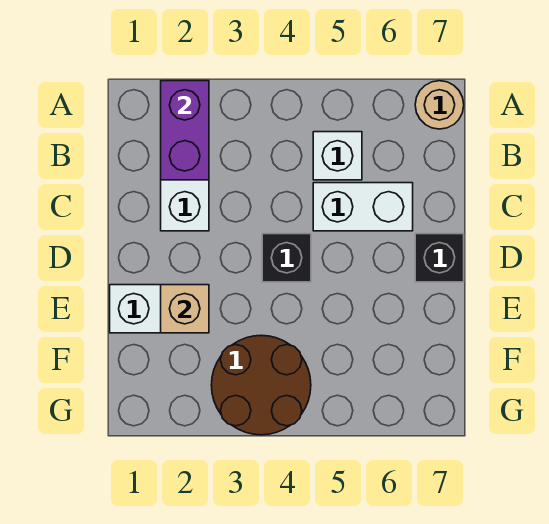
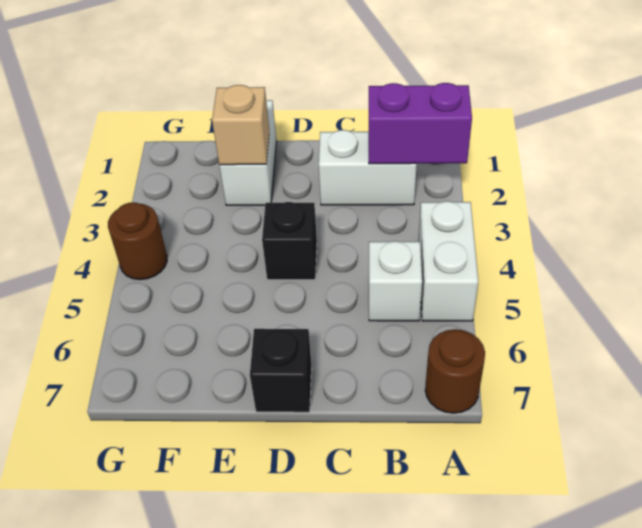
tan 1x1 round brick [415,81,464,129] -> brown 1x1 round brick [425,329,485,413]
white 1x2 brick [313,183,413,231] -> white 1x2 brick moved to [418,201,478,321]
brown 2x2 round brick [211,335,311,435] -> brown 1x1 round brick [108,203,167,280]

